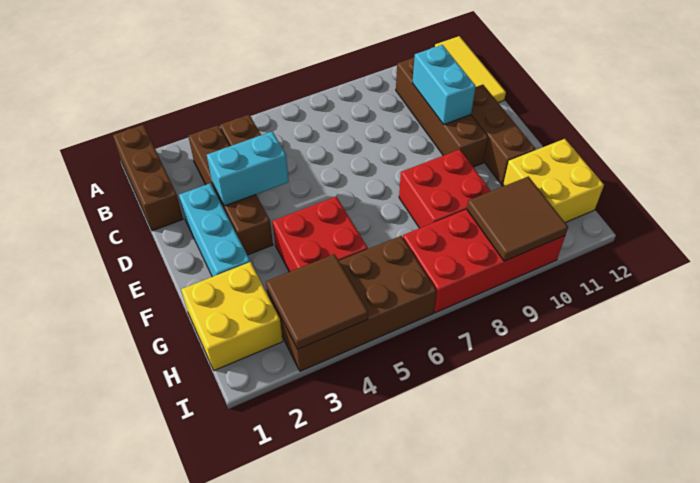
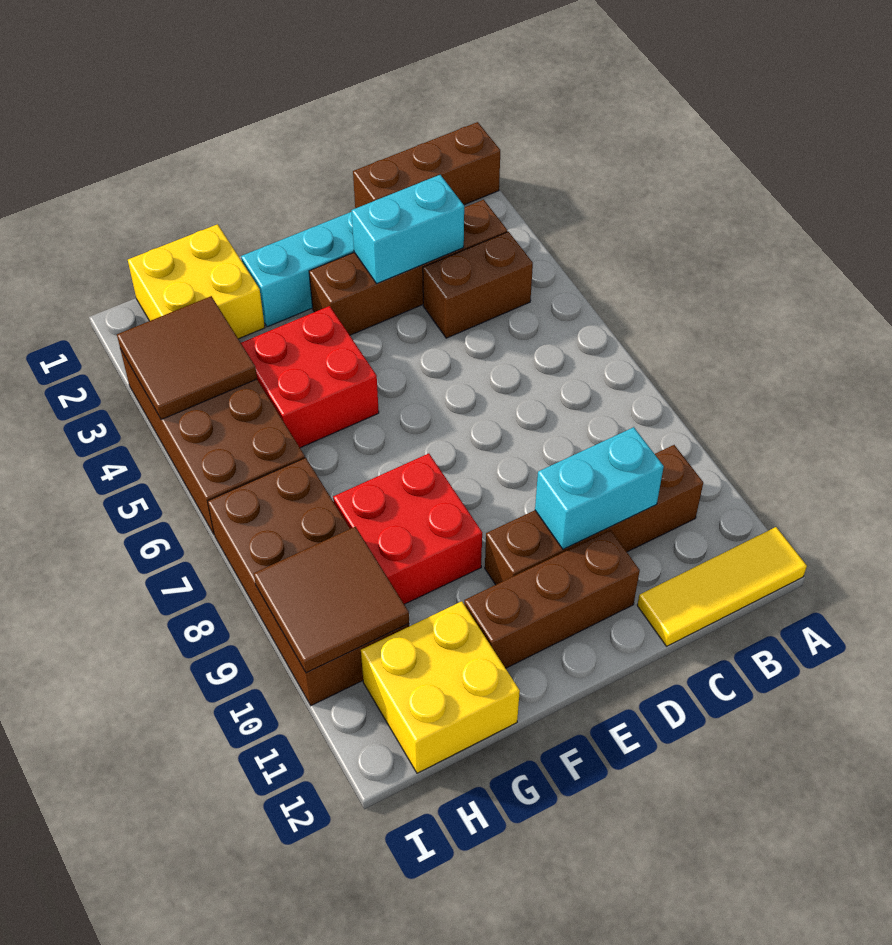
cyan 1x2 brick [207,132,289,206] -> cyan 1x2 brick turned to [352,175,464,283]
red 2x4 brick [403,209,565,313] -> brown 2x4 brick [208,458,409,706]

